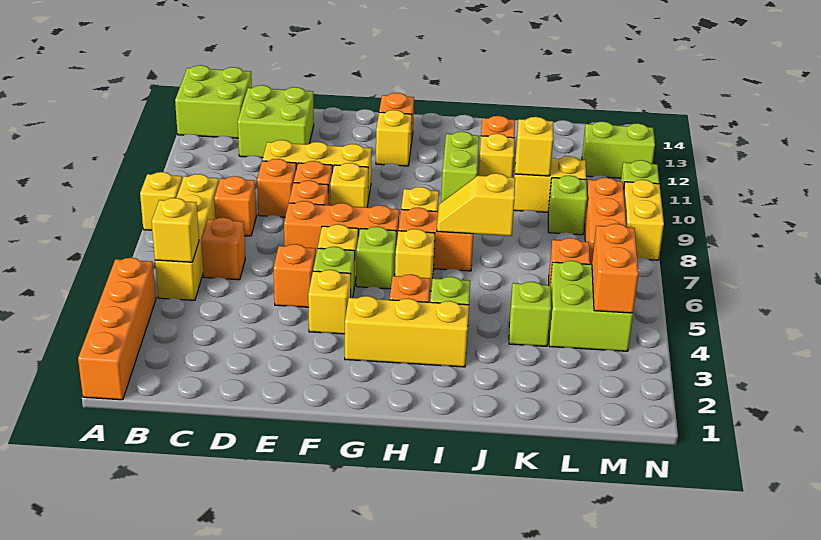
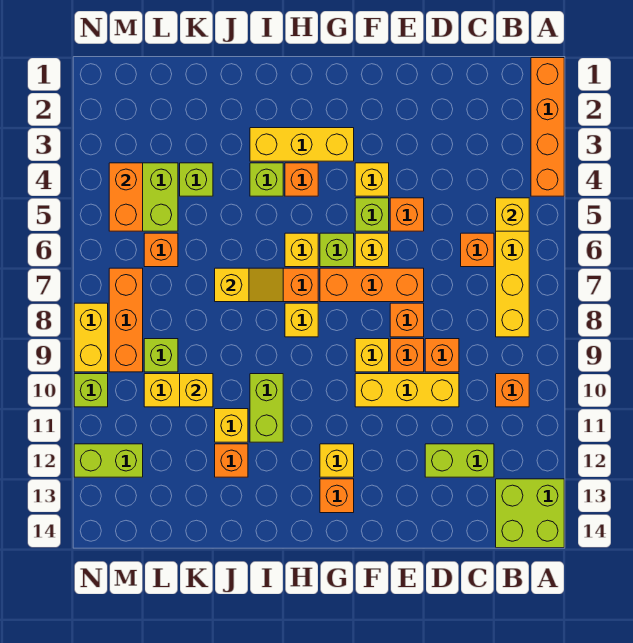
yellow 1x1 brick [140,172,182,230] -> none
orange 1x1 brick [214,176,256,236] -> orange 1x1 brick moved to [496,374,529,407]
lime 2x2 brick [238,85,314,158] -> lime 1x2 brick [425,444,494,477]

